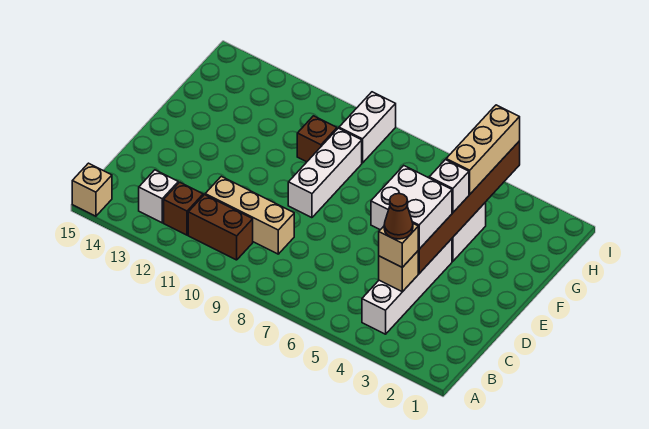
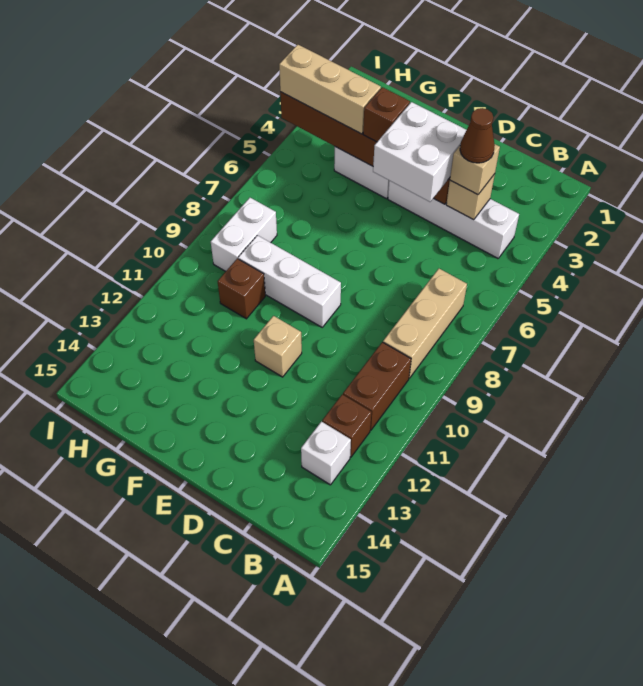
tan 1x1 brick [72,163,112,216] -> tan 1x1 brick moved to [254,316,302,377]
tan 1x3 brick [205,176,294,254] -> tan 1x3 brick moved to [383,269,467,378]
white 1x1 brick [429,160,469,213] -> brown 1x1 brick [363,87,410,142]
white 1x2 brick [339,92,396,163] -> white 1x2 brick turned to [211,198,277,271]

